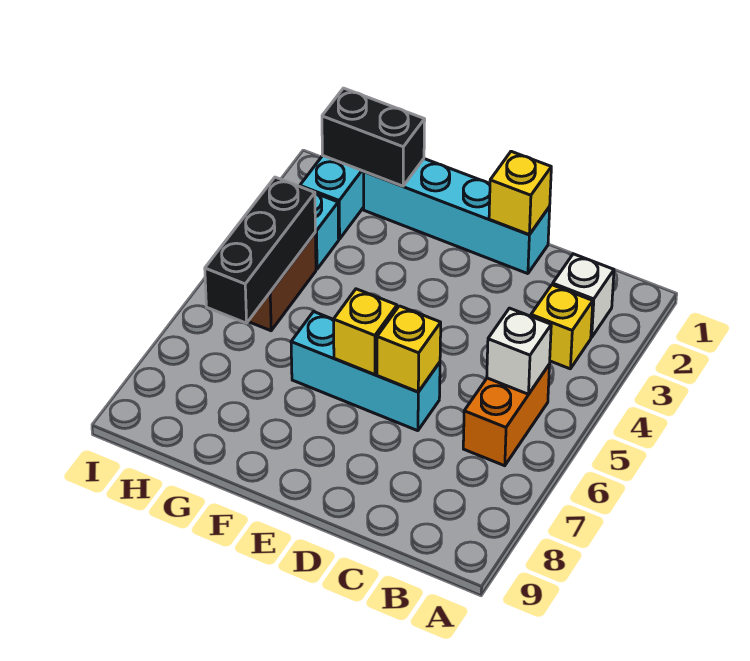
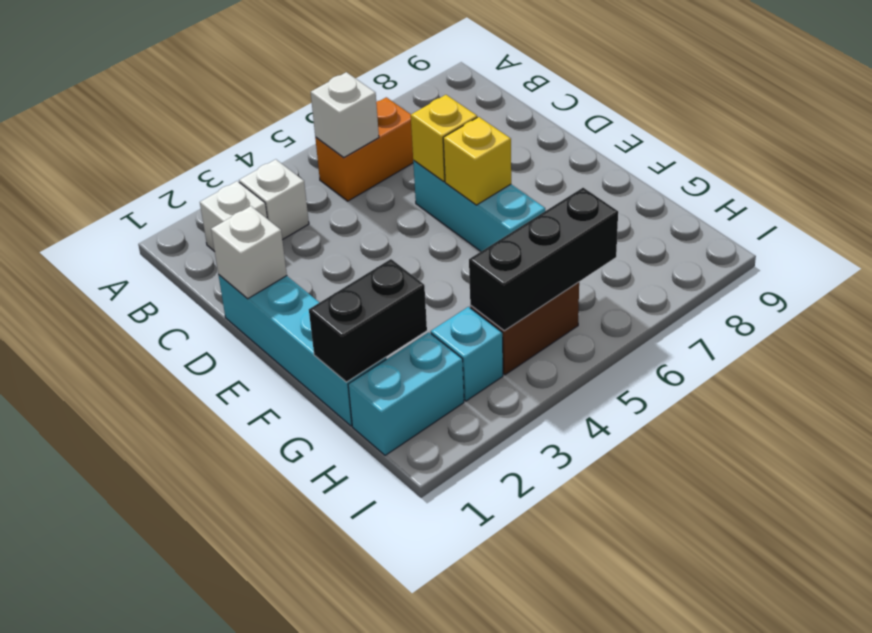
yellow 1x1 brick [531,285,593,369] -> white 1x1 brick [239,159,309,240]
yellow 1x1 brick [489,151,551,235] -> white 1x1 brick [211,206,287,299]
black 1x2 brick [322,88,425,186] -> black 1x2 brick turned to [309,259,427,382]

